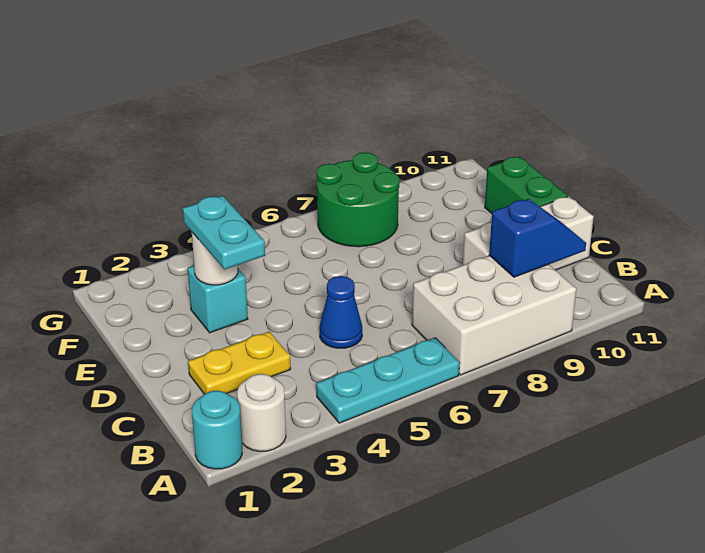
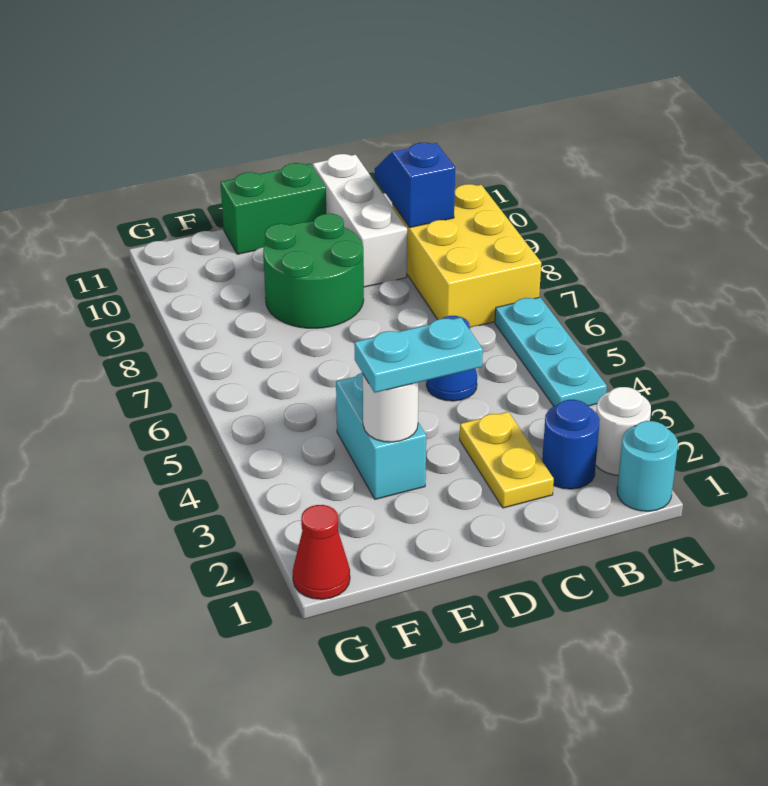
white 2x3 brick [412,256,576,375] -> yellow 2x3 brick [392,184,541,327]
none -> blue 1x1 round brick [542,400,600,489]
cyan 1x1 brick [188,266,248,333] -> cyan 1x2 brick [336,373,426,499]
green 2x2 round brick [317,152,400,247] -> green 2x2 round brick moved to [263,214,364,328]
none -> red 1x1 cone [293,505,350,599]

